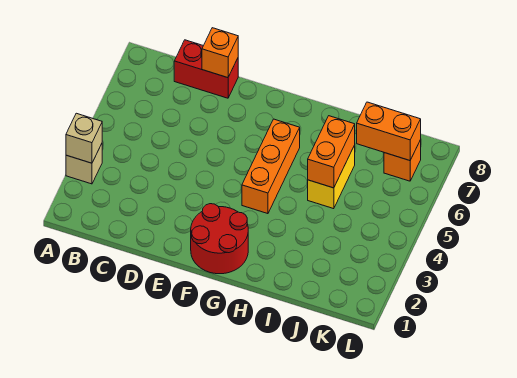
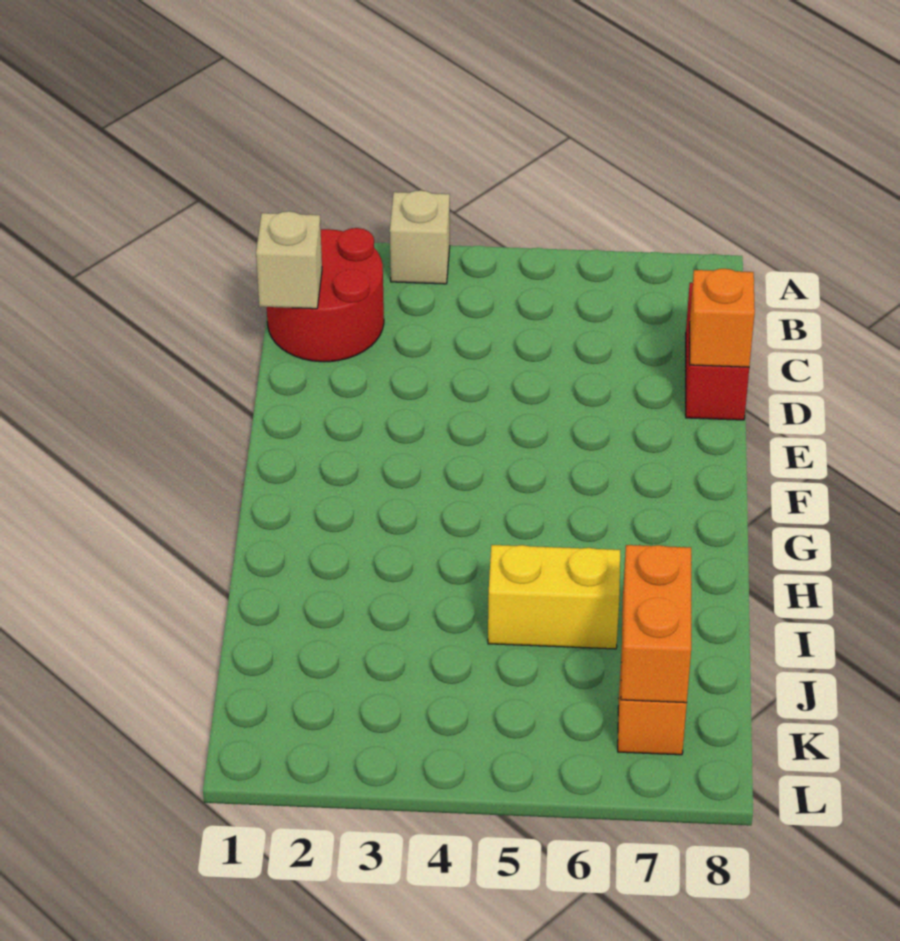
tan 1x1 brick [66,113,102,163] -> tan 1x1 brick moved to [256,211,322,309]
red 2x2 round brick [191,204,248,274] -> red 2x2 round brick moved to [267,228,384,362]
orange 1x3 brick [242,119,300,214] -> none
orange 1x2 brick [308,116,355,188] -> none

